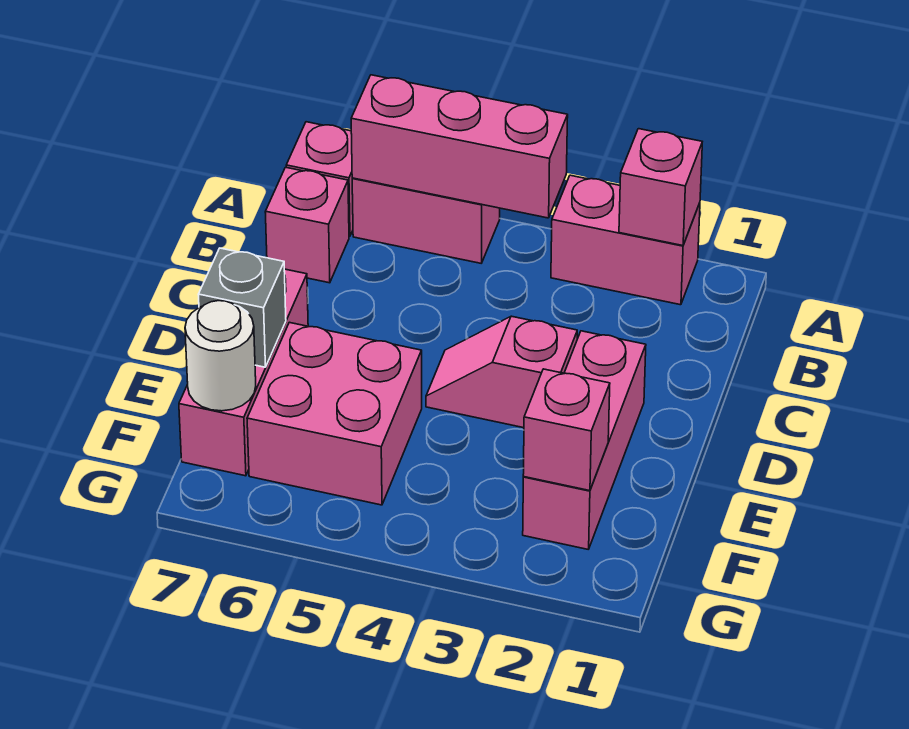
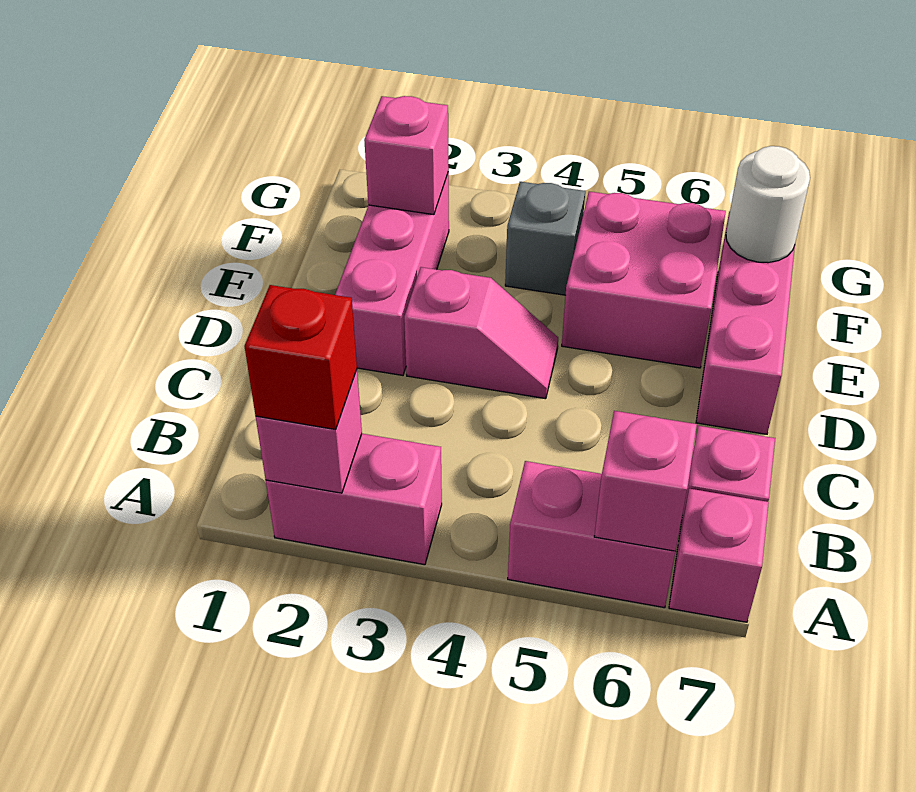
none -> red 1x1 brick [244,285,357,430]
pink 1x3 brick [351,75,568,218] -> pink 1x1 brick [594,411,697,551]
grey 1x1 brick [198,248,286,367] -> grey 1x1 brick moved to [505,182,585,295]

